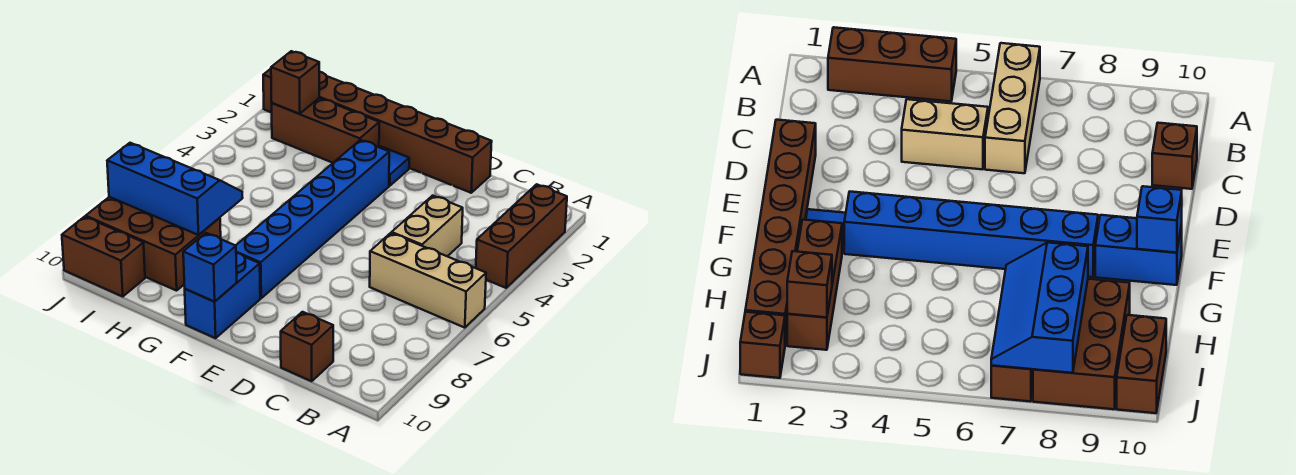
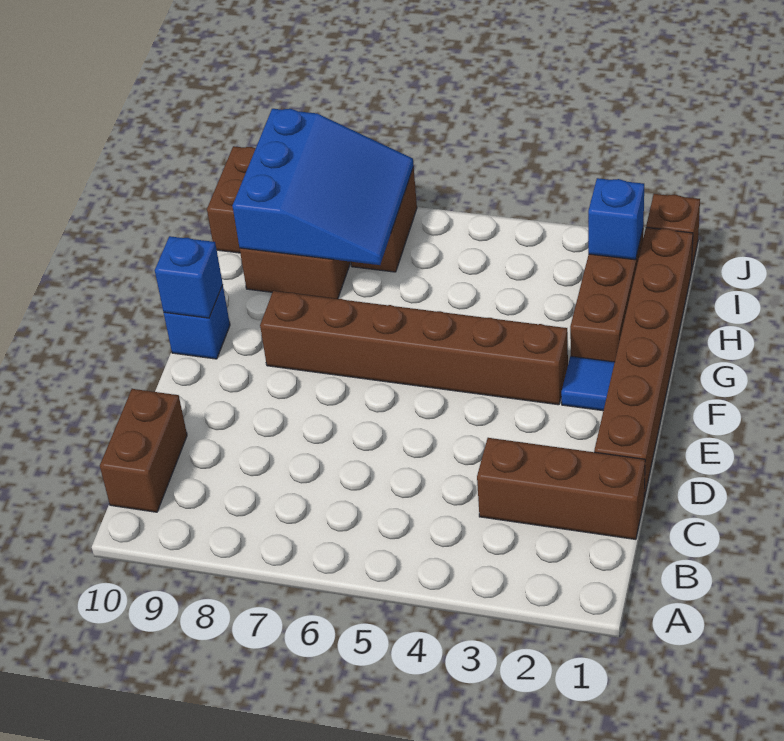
brown 1x3 brick [476,184,567,288] -> brown 1x3 brick moved to [477,438,645,539]
tan 1x3 brick [370,233,486,328] -> none
tan 1x2 brick [392,196,463,256] -> none
brown 1x1 brick [281,312,333,381] -> brown 1x2 brick [100,389,187,512]
blue 1x6 brick [236,140,389,298] -> brown 1x6 brick [260,291,568,405]
blue 1x2 brick [185,253,260,338] -> blue 1x1 brick [164,285,230,359]
blue 2x3 slope [107,143,243,235] -> blue 3x3 slope [233,109,414,265]
brown 1x1 brick [271,51,319,114] -> blue 1x1 brick [588,178,644,260]

